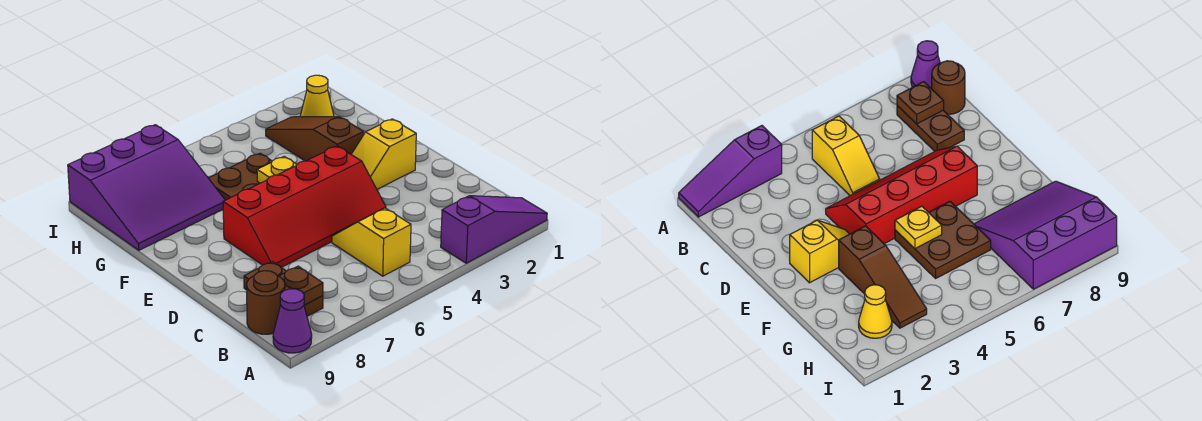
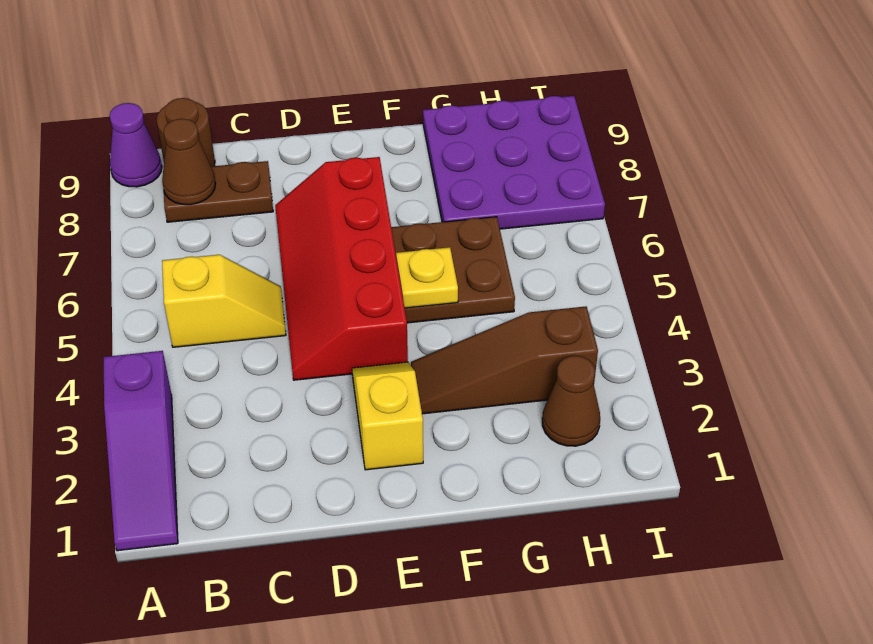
brown 1x1 plate [279,266,323,305] -> brown 1x1 cone [162,119,215,205]
brown 1x3 slope [266,117,364,161] -> brown 1x3 slope turned to [411,306,598,414]
purple 3x3 slope [68,125,225,250] -> purple 3x3 plate [423,96,605,229]
yellow 1x1 cone [300,75,334,117] -> brown 1x1 cone [542,356,600,446]

